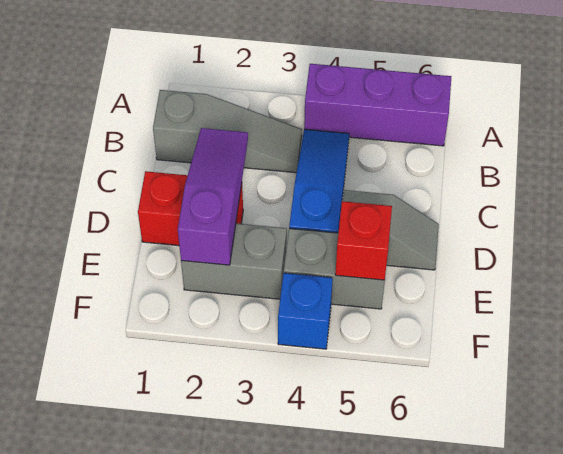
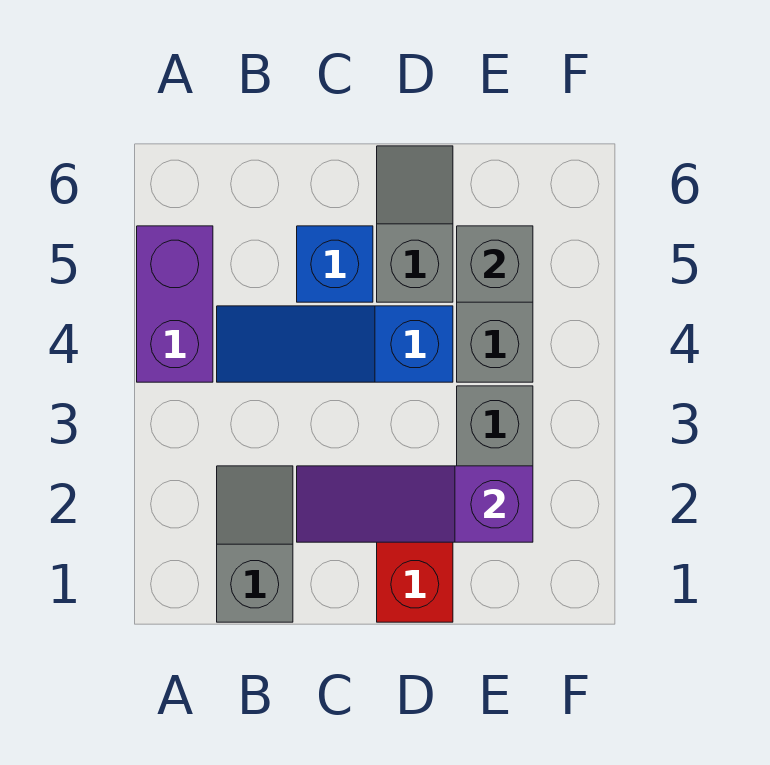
purple 1x3 brick [304,64,451,146] -> purple 1x2 brick [137,226,213,382]
grey 1x3 slope [153,90,302,173] -> grey 1x2 slope [217,466,293,622]
red 1x1 brick [335,201,392,280] -> grey 1x1 brick [457,226,533,302]
blue 1x1 brick [278,273,333,349] -> blue 1x1 brick moved to [297,226,373,302]

